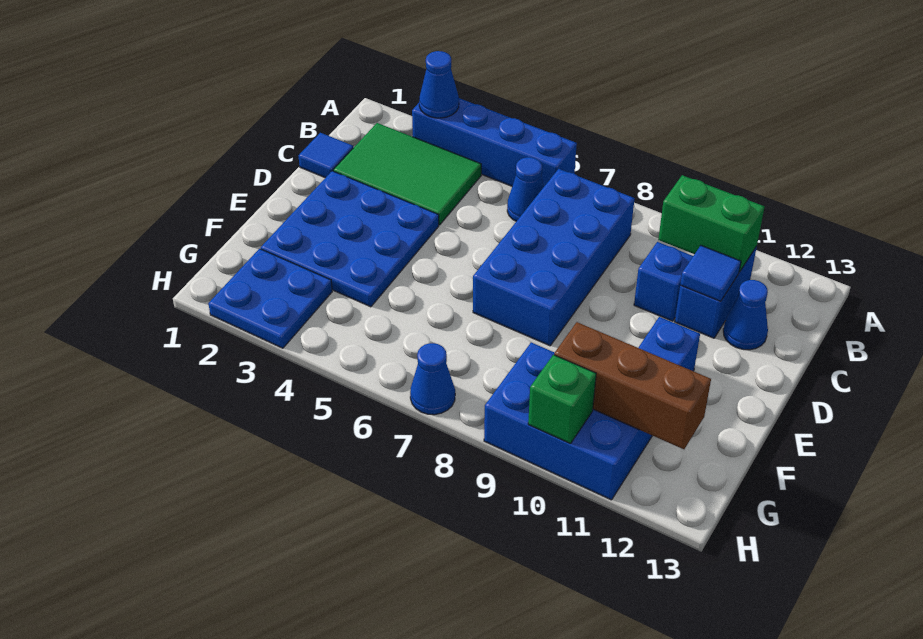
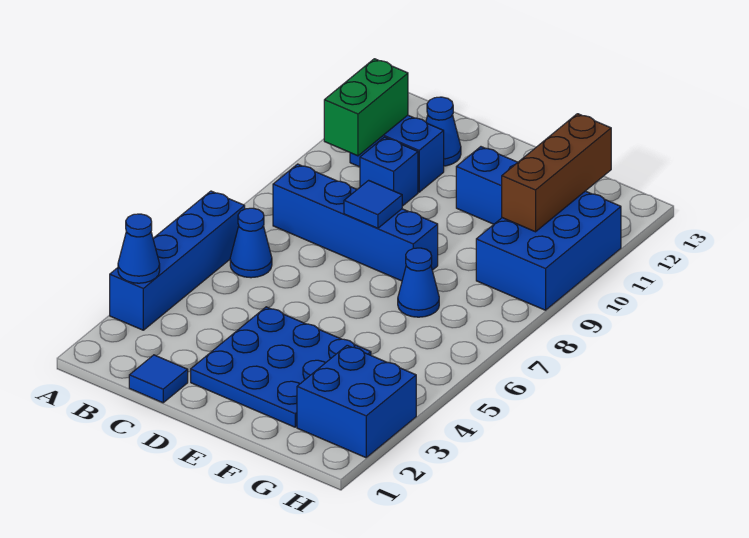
green 2x3 tile [333,123,481,225] -> none
blue 2x4 brick [473,169,635,346] -> blue 1x4 brick [273,164,438,281]
blue 1x1 tile [680,246,741,301] -> blue 1x1 tile moved to [344,180,402,228]
blue 2x2 plate [208,249,332,348] -> blue 2x2 brick [297,345,416,458]
blue 1x1 cone [410,343,455,415] -> blue 1x1 cone moved to [398,248,439,317]
green 1x1 brick [528,355,596,444] -> none

